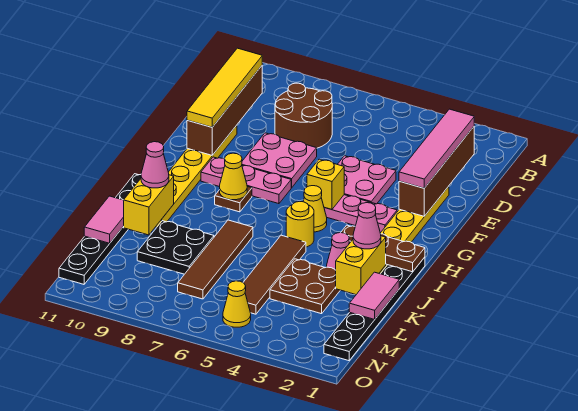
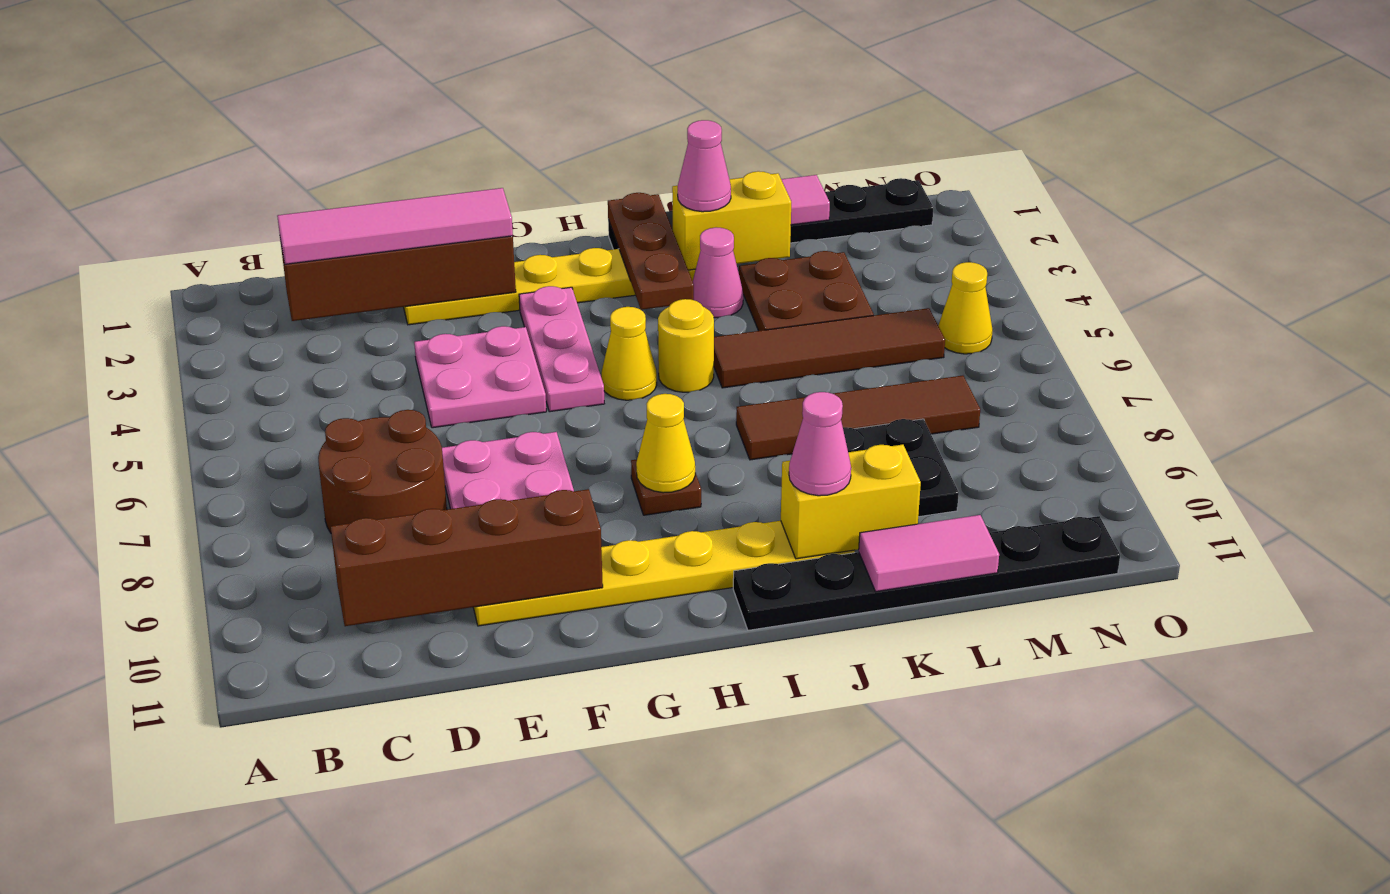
yellow 1x4 tile [187,48,262,127] -> none
yellow 1x1 brick [307,159,344,209] -> none
pink 1x3 plate [201,157,291,204] -> none

